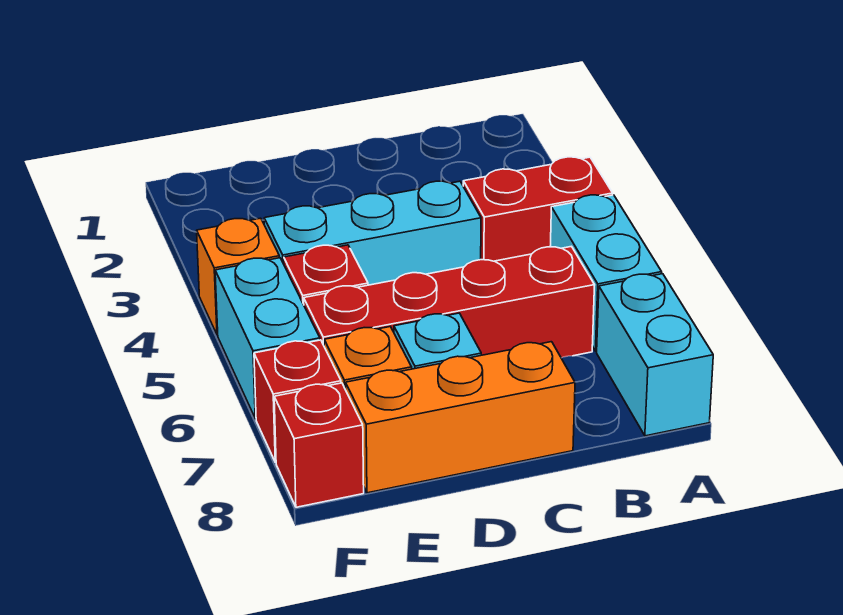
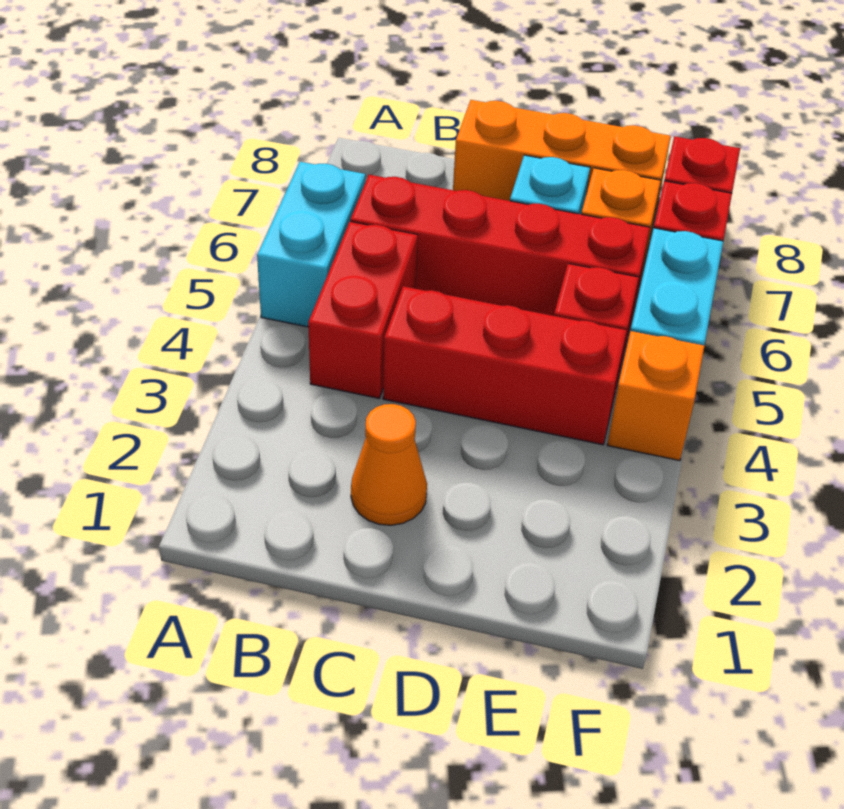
red 1x2 brick [463,157,613,261] -> red 1x2 brick turned to [308,222,418,398]
cyan 1x2 brick [597,274,713,436] -> none
none -> orange 1x1 cone [351,404,427,525]
cyan 1x3 brick [264,181,481,285] -> red 1x3 brick [383,286,627,445]

